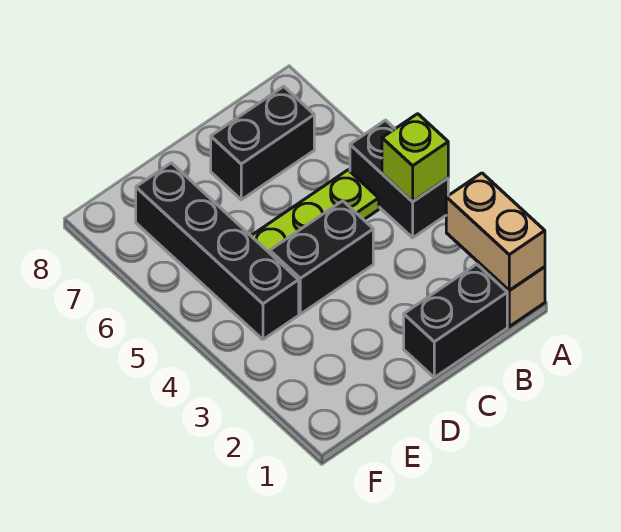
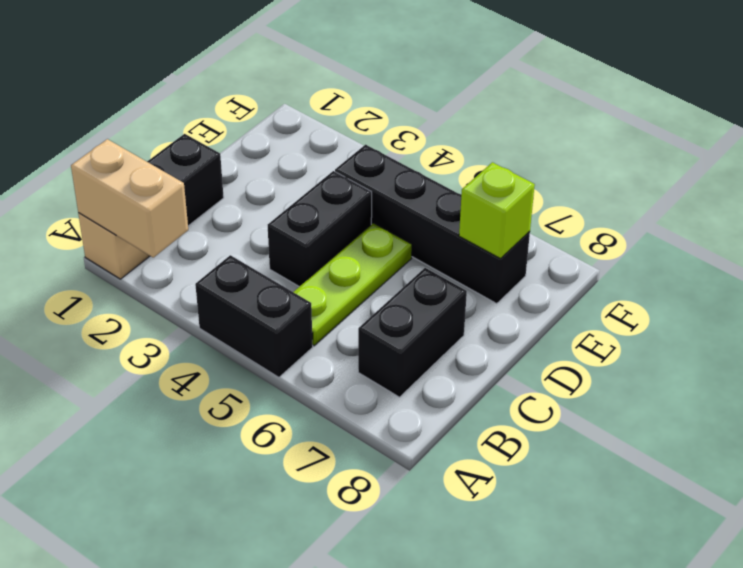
lime 1x1 brick [382,114,448,202] -> lime 1x1 brick moved to [459,162,535,259]

